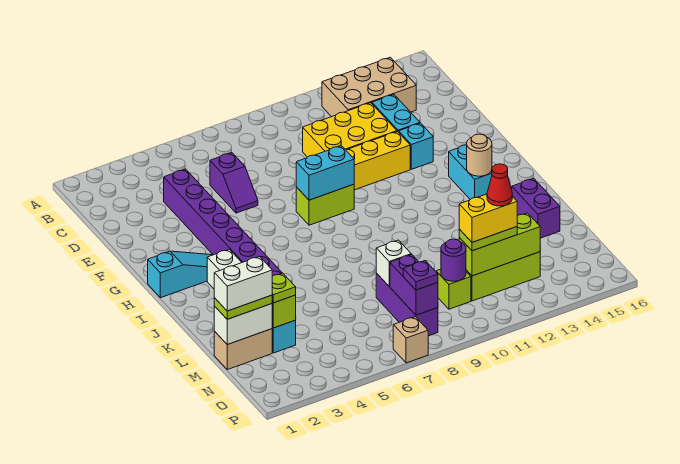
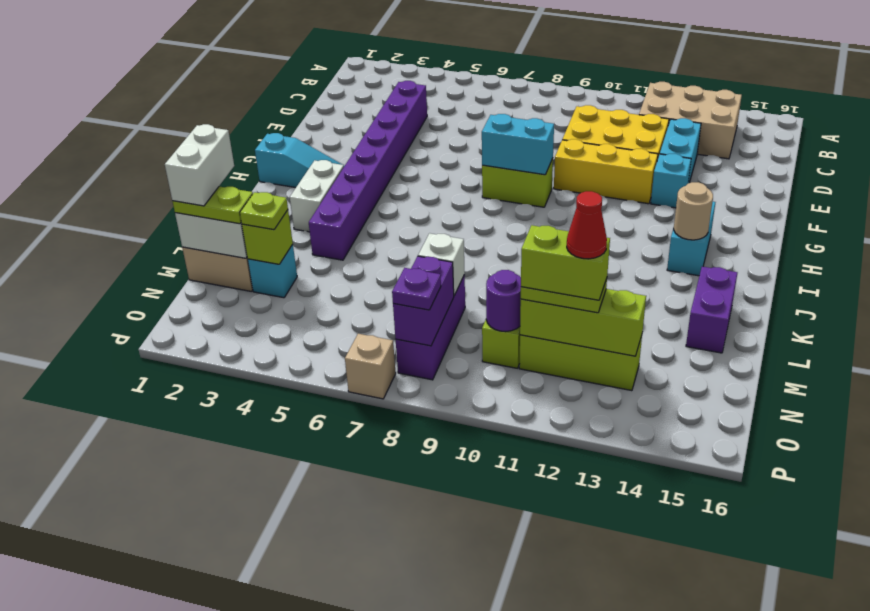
purple 1x2 slope [210,153,258,213] -> none
white 1x2 brick [214,256,272,311] -> white 1x2 brick turned to [165,124,234,206]
yellow 1x2 brick [459,194,517,242] -> lime 1x2 brick [521,225,610,300]

